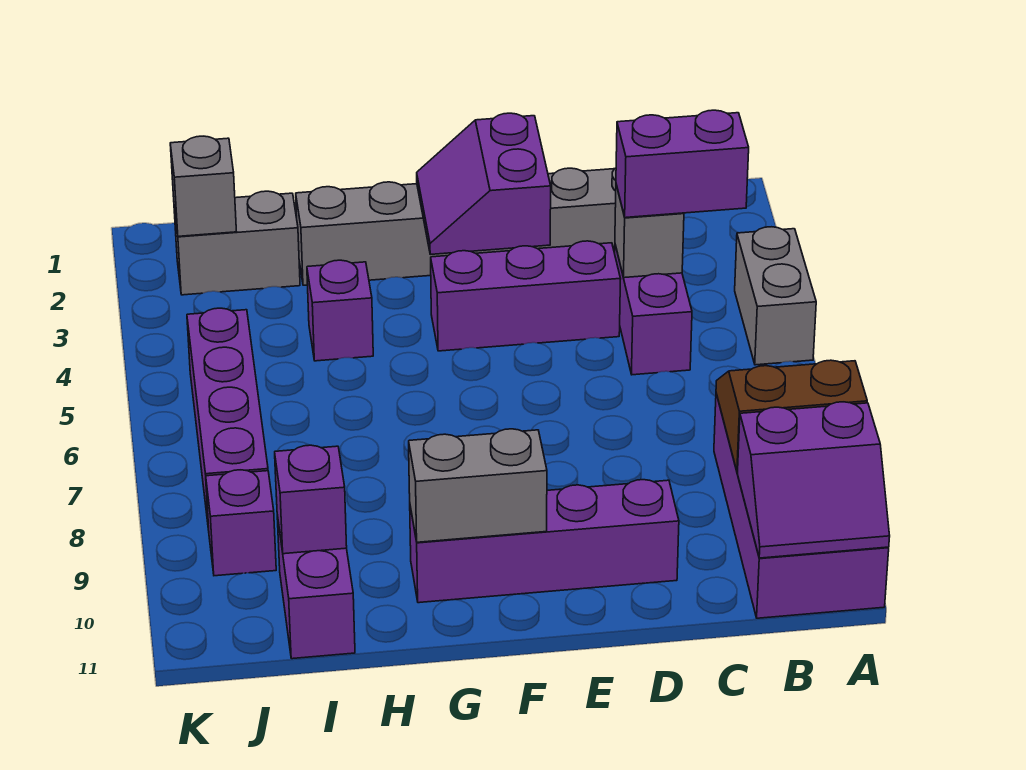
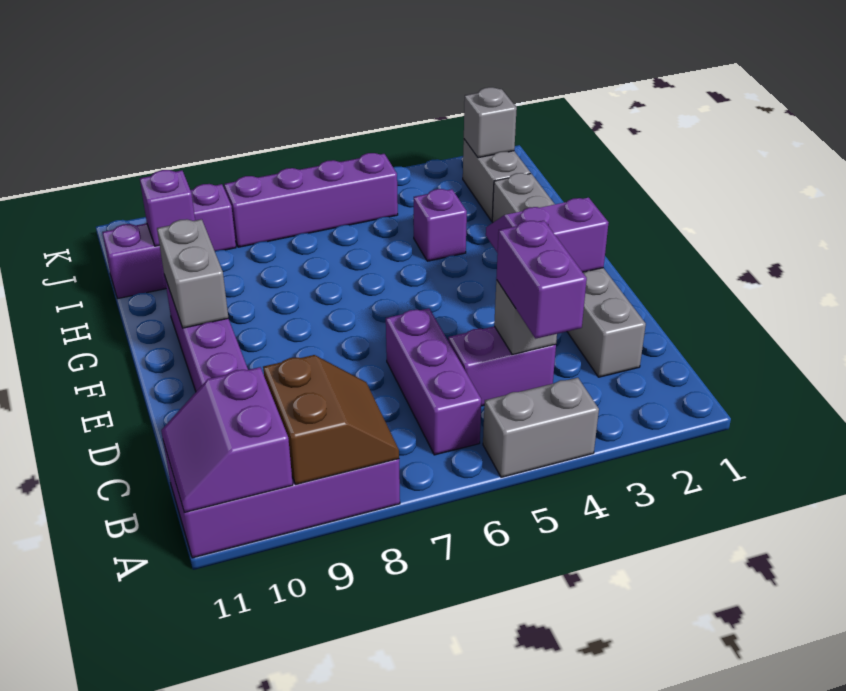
purple 1x3 brick [431,241,621,351] -> purple 1x3 brick moved to [386,308,481,455]

